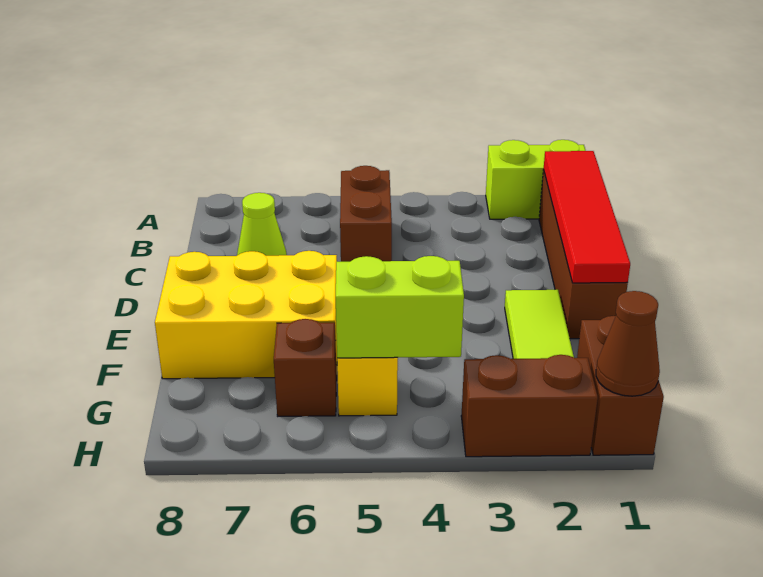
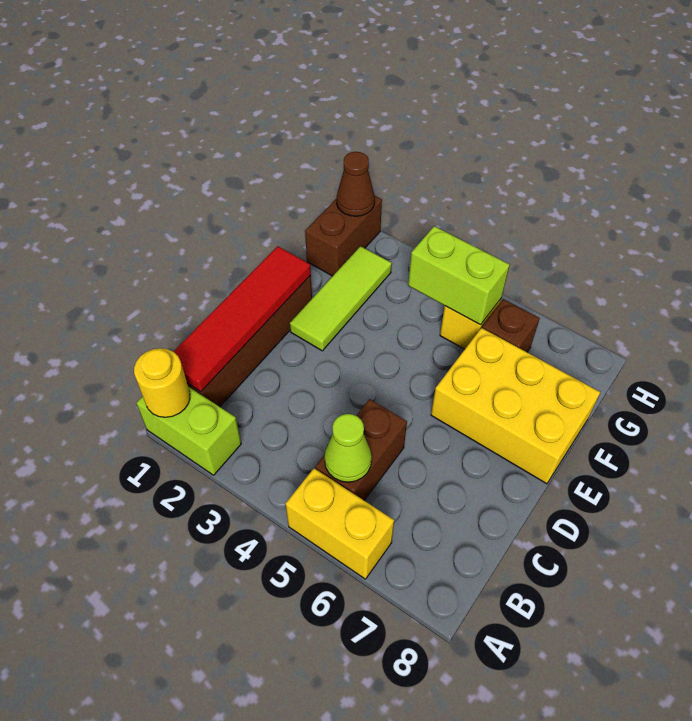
none -> yellow 1x1 round brick [134,348,190,417]
none -> yellow 1x2 brick [285,468,394,579]
lime 1x1 cone [237,193,287,256] -> lime 1x1 cone moved to [324,414,372,482]
brown 1x2 brick [461,355,598,457] -> none

